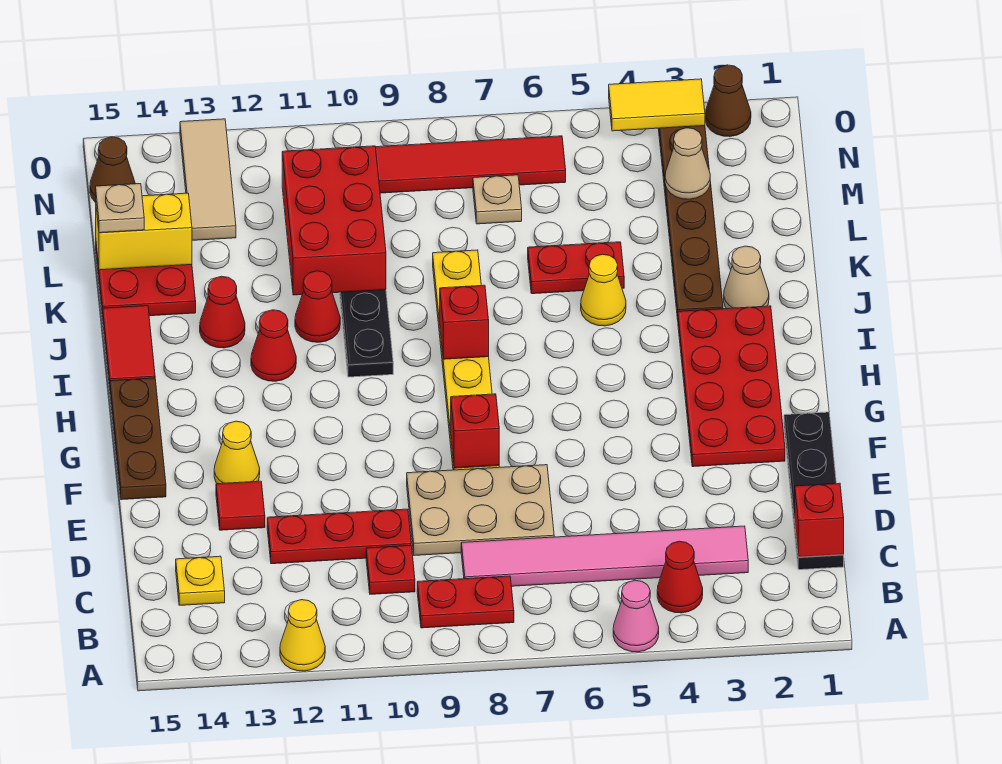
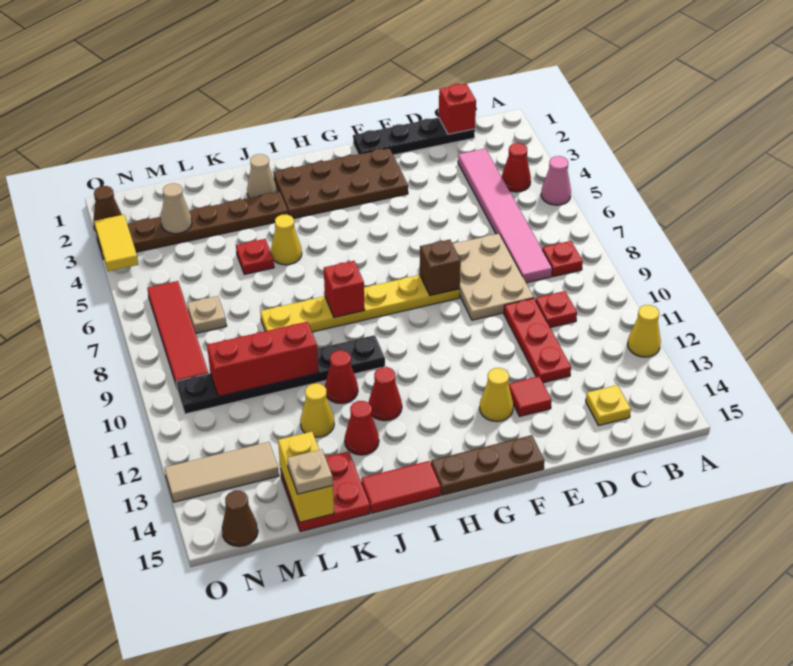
red 1x2 plate [417,576,514,628] -> red 1x1 plate [542,241,583,277]
red 2x4 plate [678,306,785,467] -> brown 2x4 plate [273,148,408,219]
red 1x1 brick [451,394,499,468] -> brown 1x1 brick [420,240,461,296]
red 1x2 plate [528,242,624,294] -> red 1x1 plate [236,239,274,274]
red 2x3 brick [282,146,386,295] -> red 1x3 brick [207,322,318,397]
none -> yellow 1x1 cone [300,383,334,437]

